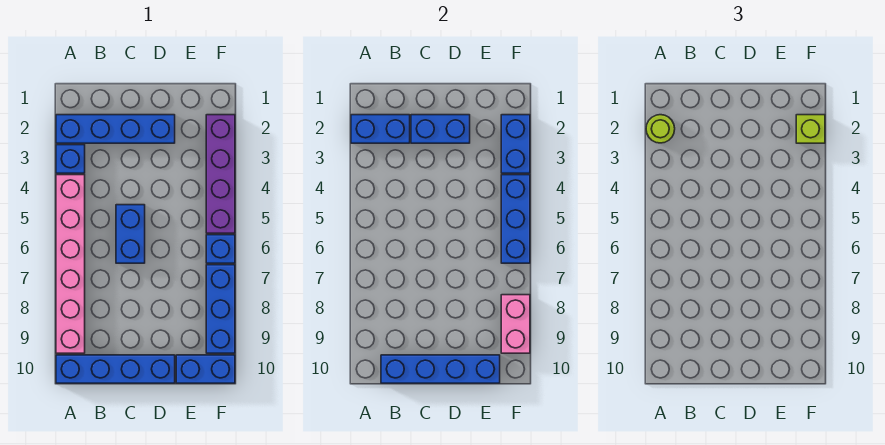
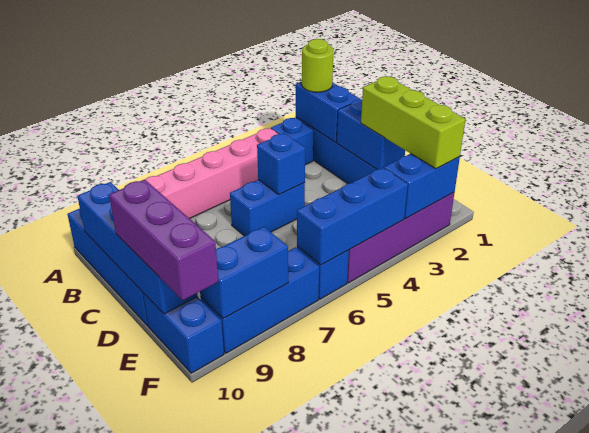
none -> blue 1x1 brick [257,133,305,195]
none -> purple 1x3 brick [109,179,218,300]
lime 1x1 brick [796,115,825,143] -> lime 1x3 brick [361,76,465,169]
pink 1x2 brick [501,295,530,353] -> blue 1x2 brick [200,227,288,319]

